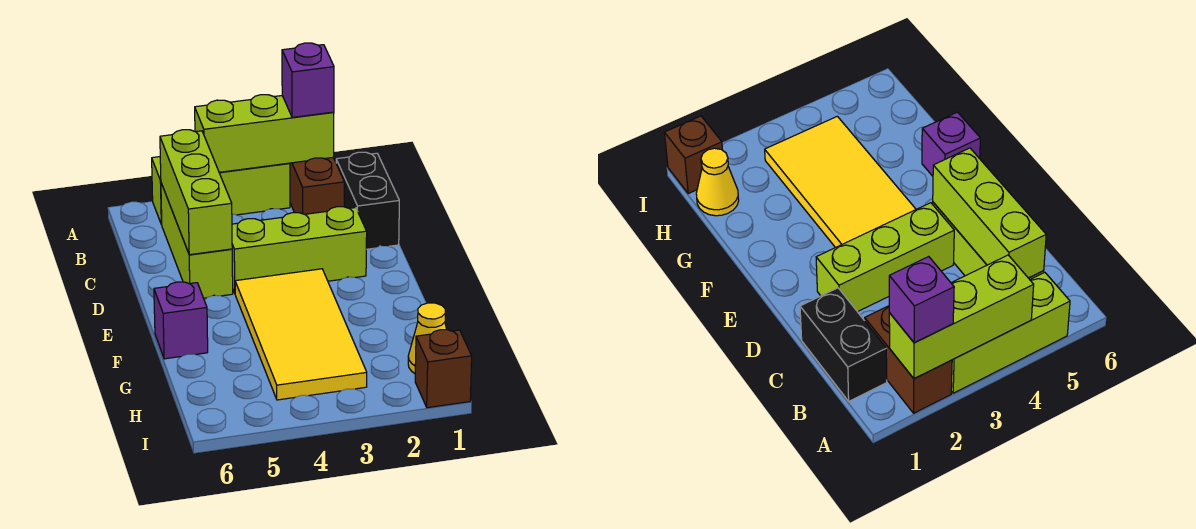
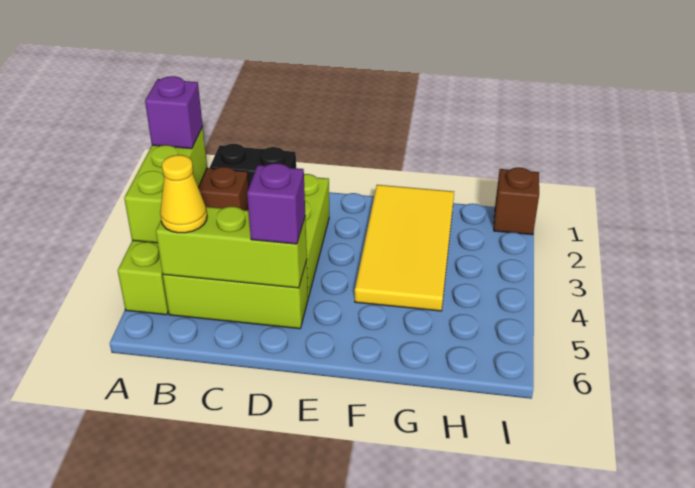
yellow 2x4 tile [235,269,367,400] -> yellow 2x4 tile turned to [355,185,454,311]
purple 1x1 brick [154,282,208,359] -> purple 1x1 brick moved to [247,163,305,244]
yellow 1x1 cone [408,303,447,373] -> yellow 1x1 cone moved to [160,155,207,233]

